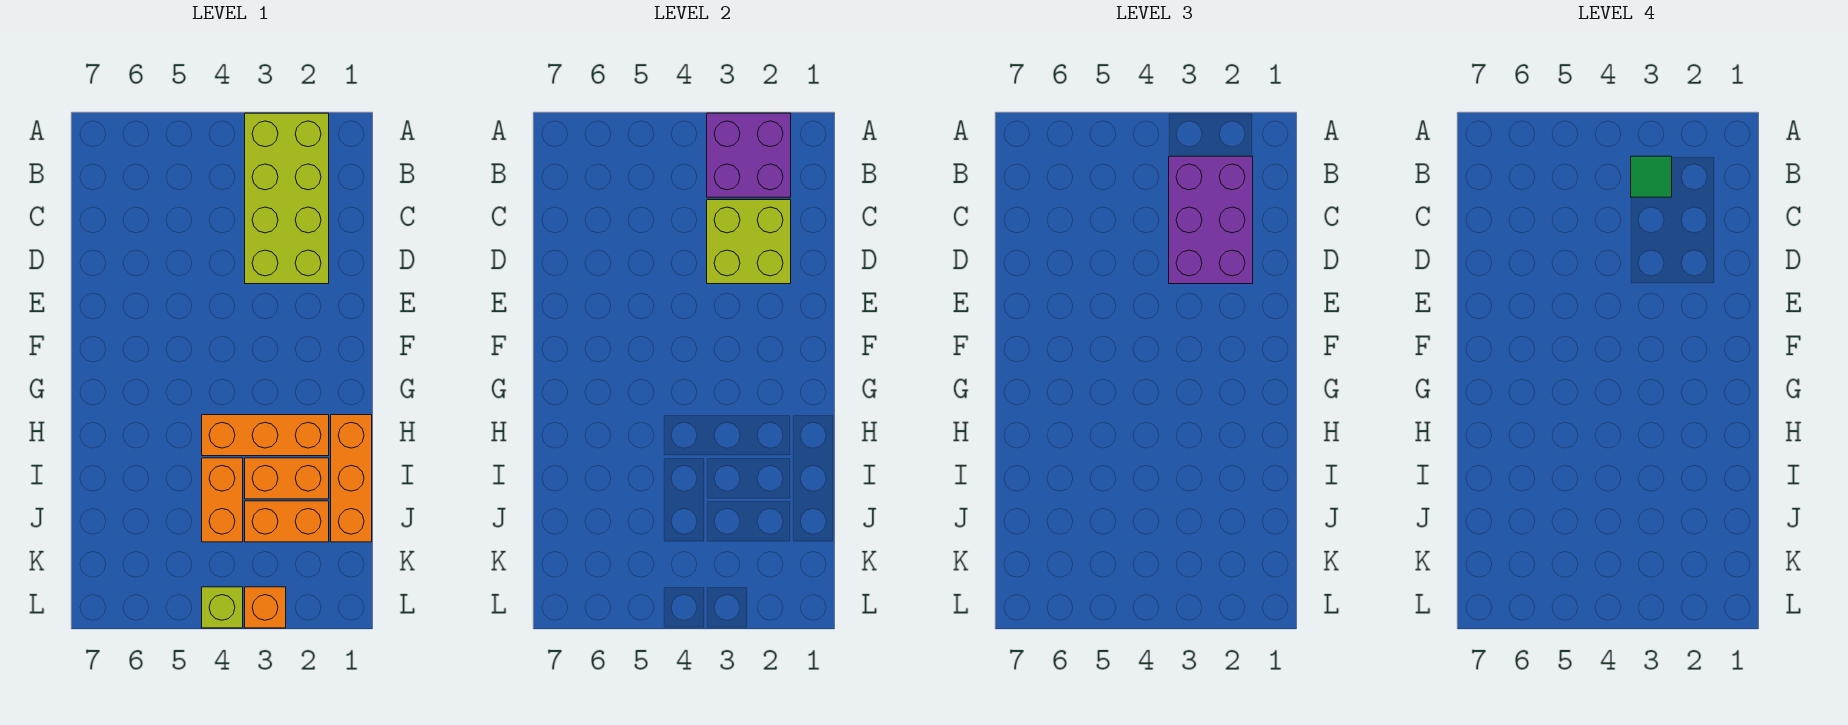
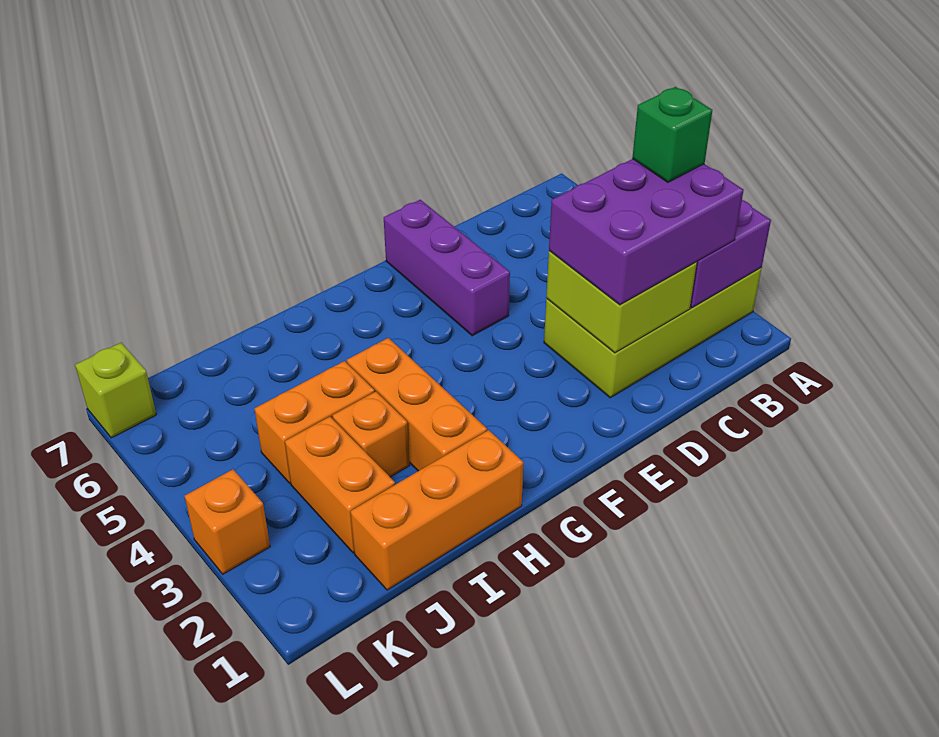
green 1x1 tile [1631,156,1672,197] -> green 1x1 brick [632,87,712,182]
none -> purple 1x3 brick [384,200,510,336]
orange 1x2 brick [245,458,329,499] -> orange 1x1 brick [332,392,409,477]
lime 1x1 brick [202,587,243,628] -> lime 1x1 brick moved to [75,343,156,438]

